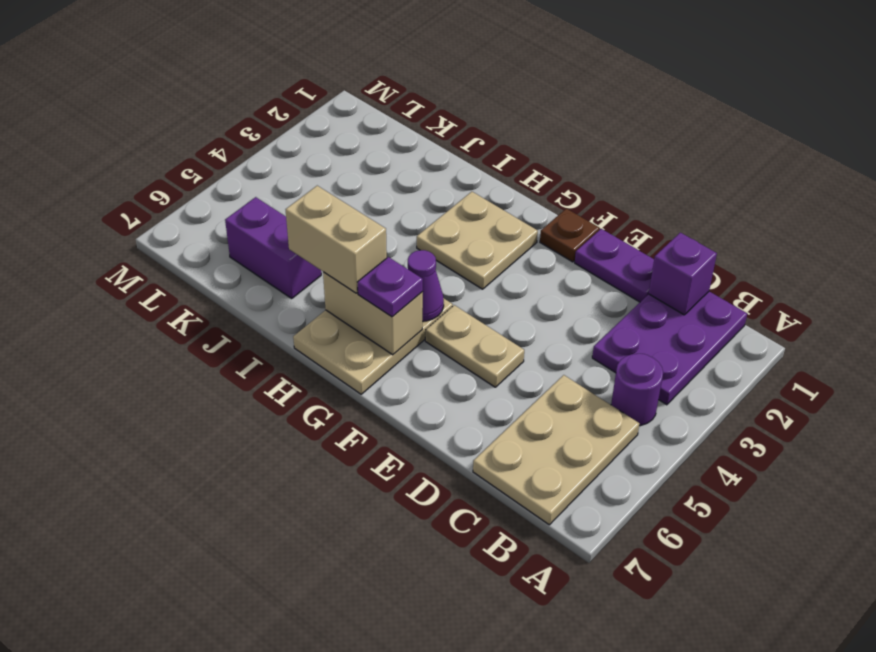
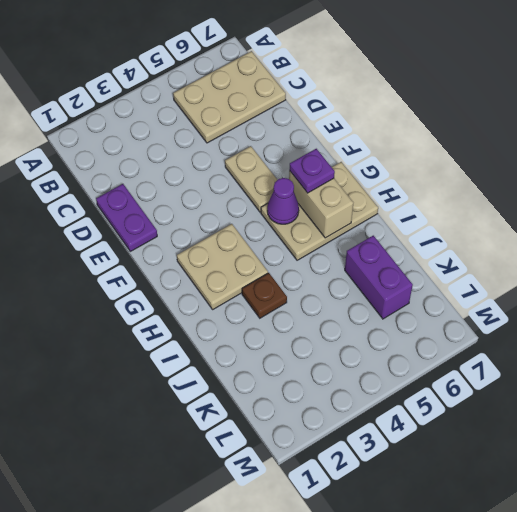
purple 2x3 plate [592,292,747,405] -> none
purple 1x1 round brick [611,354,663,426] -> none
purple 1x1 brick [649,233,717,315] -> none
brown 1x1 plate [540,209,599,262] -> brown 1x1 plate moved to [242,273,287,318]
tan 1x2 brick [286,186,387,293] -> none

